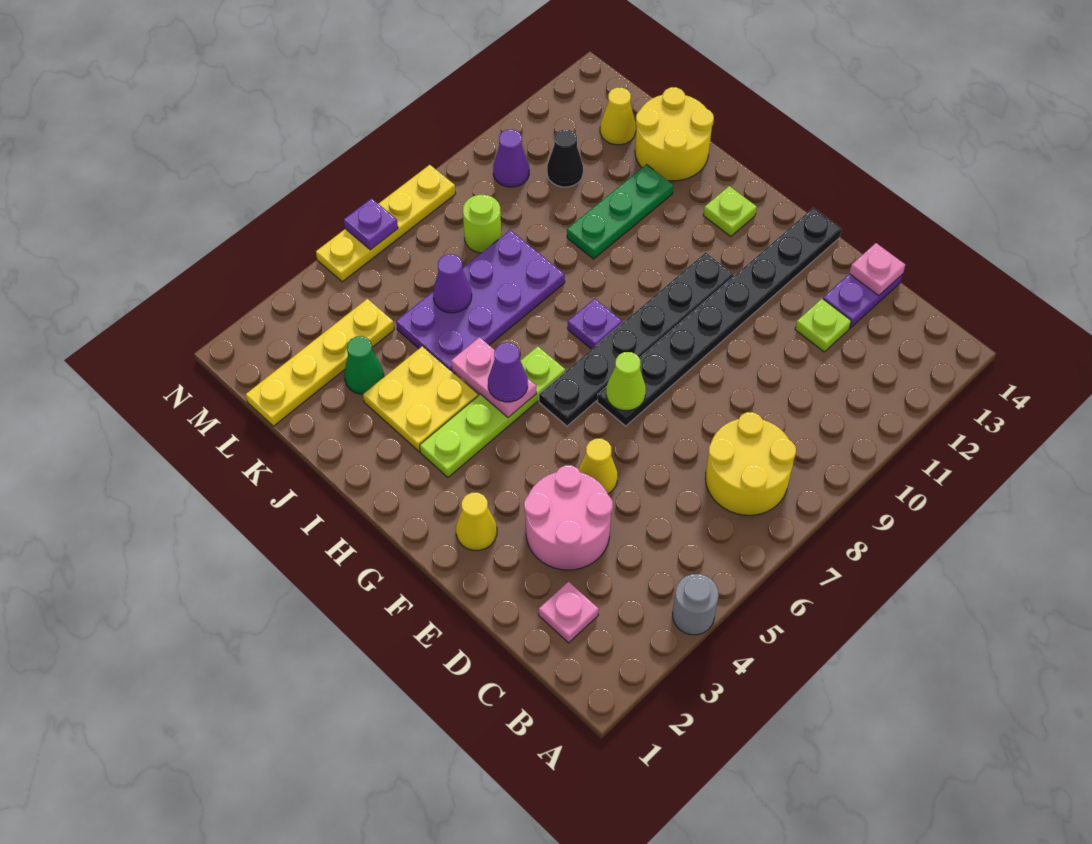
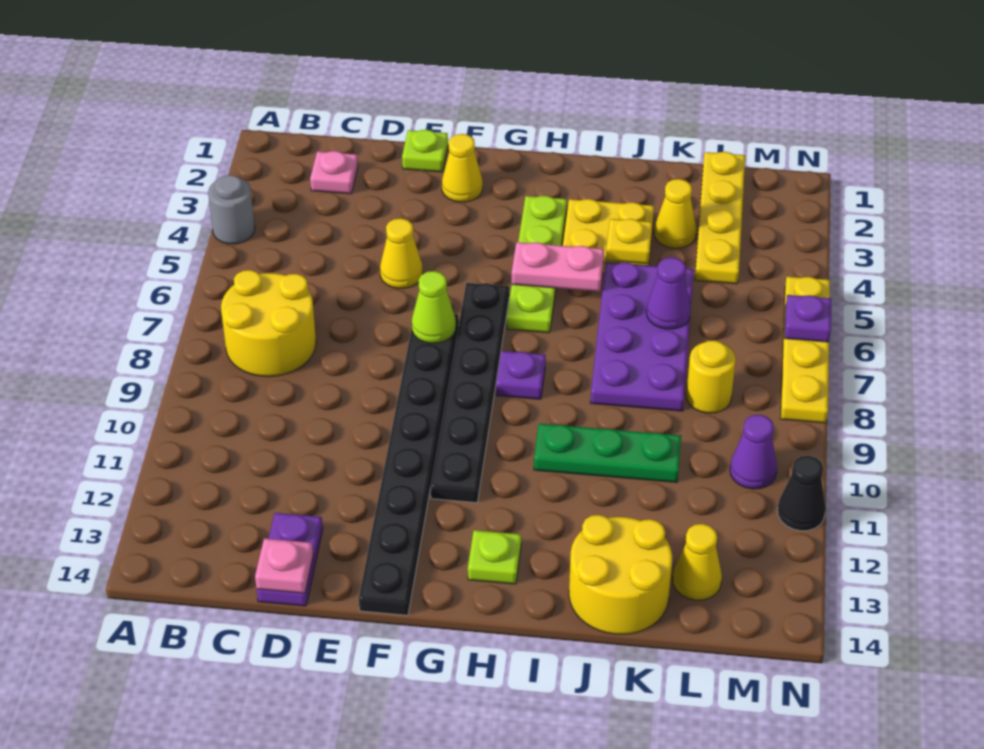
pink 2x2 round brick [524,465,613,570] -> none
lime 1x1 plate [795,299,851,352] -> lime 1x1 plate moved to [402,130,448,172]
purple 1x1 cone [488,343,528,402] -> none
none -> yellow 1x1 plate [606,219,652,264]
green 1x3 plate [567,165,673,259] -> green 1x3 plate turned to [534,424,681,482]
green 1x1 cone [344,336,384,394] -> yellow 1x1 cone [654,179,696,248]
lime 1x1 round brick [463,195,501,253] -> yellow 1x1 round brick [686,341,736,413]
black 1x1 cone [547,130,583,187] -> black 1x1 cone moved to [777,456,826,531]

